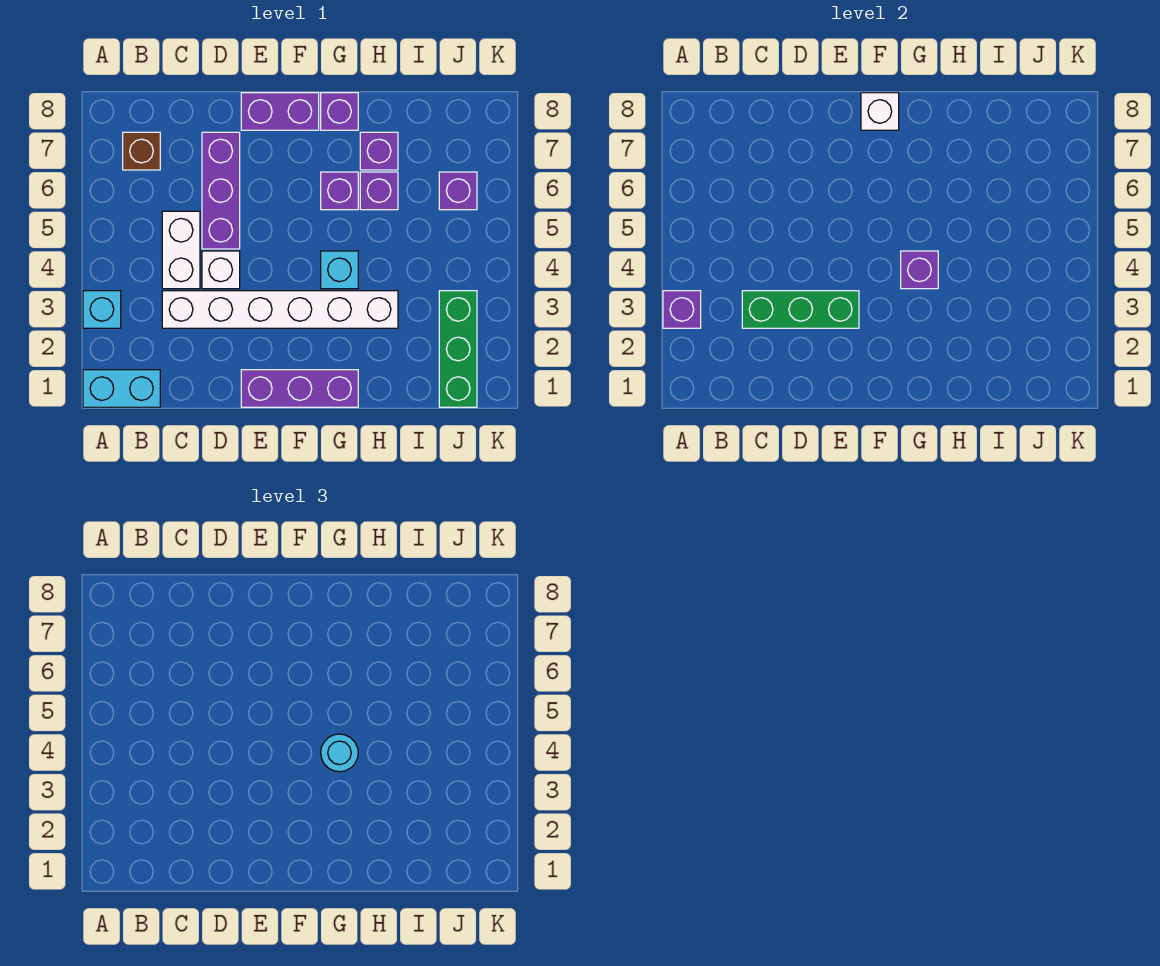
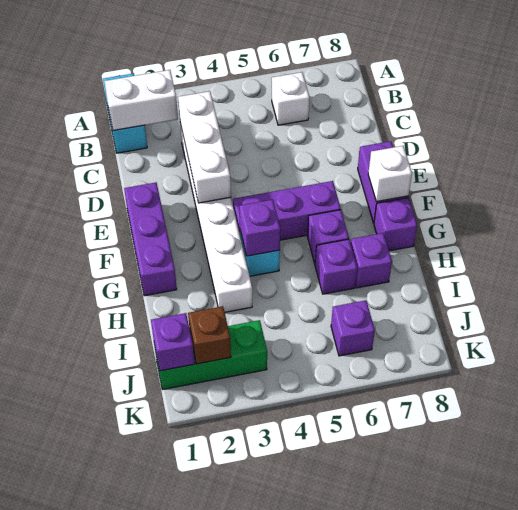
cyan 1x1 brick [83,291,121,328] -> none
purple 1x1 brick [663,291,701,328] -> purple 1x1 brick moved to [151,313,194,371]
brown 1x1 brick [123,132,160,170] -> brown 1x1 brick moved to [188,306,231,364]
green 1x3 brick [742,291,859,328] -> white 1x3 brick [178,91,231,203]
white 1x2 brick [162,211,200,289] -> white 1x2 brick moved to [104,70,178,131]
white 1x1 brick [202,251,240,289] -> white 1x1 brick moved to [272,72,310,125]
purple 1x3 brick [202,132,240,249] -> purple 1x3 brick moved to [233,181,341,240]
cyan 1x1 round brick [321,734,358,772] -> none

